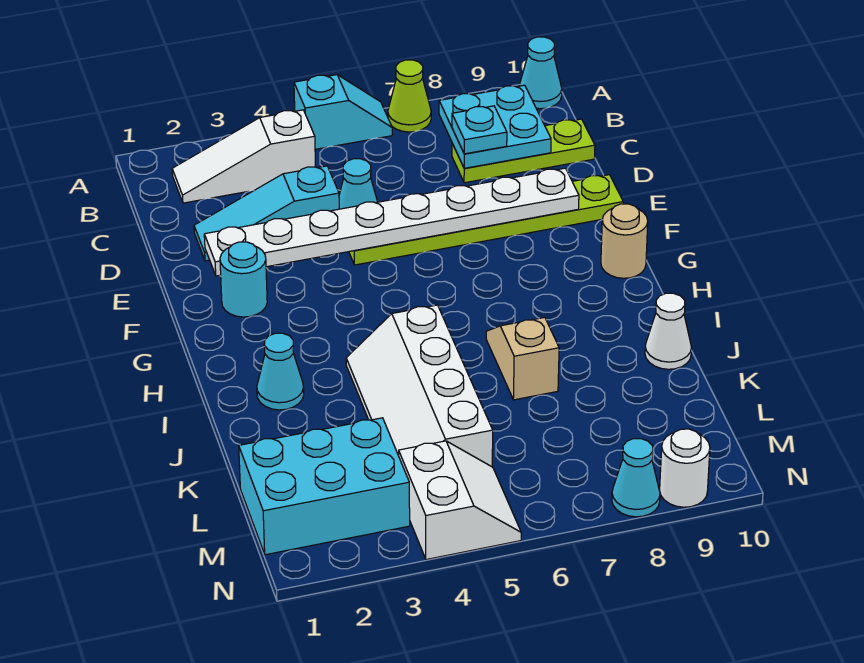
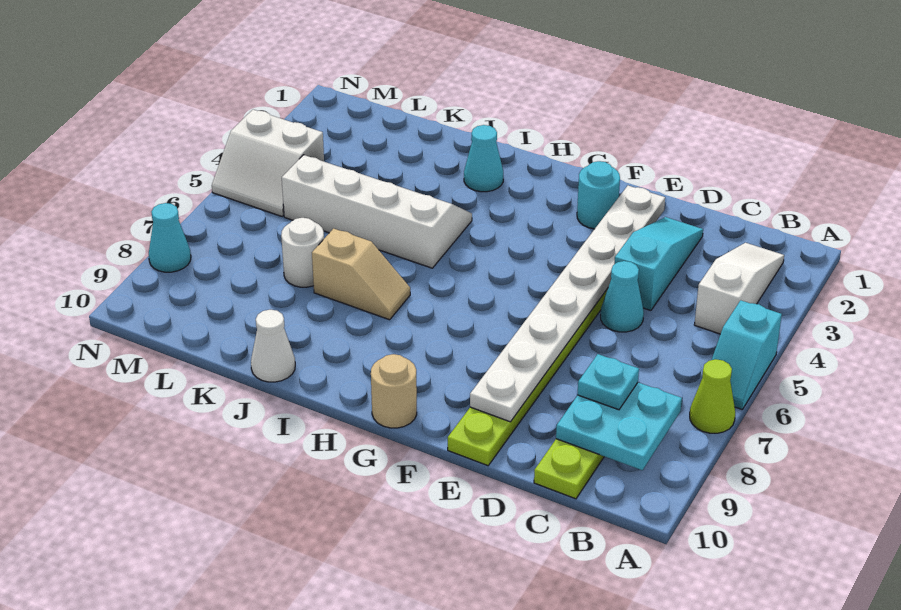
cyan 1x1 cone [519,37,562,109] -> none
cyan 2x3 brick [239,418,410,555] -> none
white 1x1 round brick [660,429,710,507] -> white 1x1 round brick moved to [281,218,324,287]

